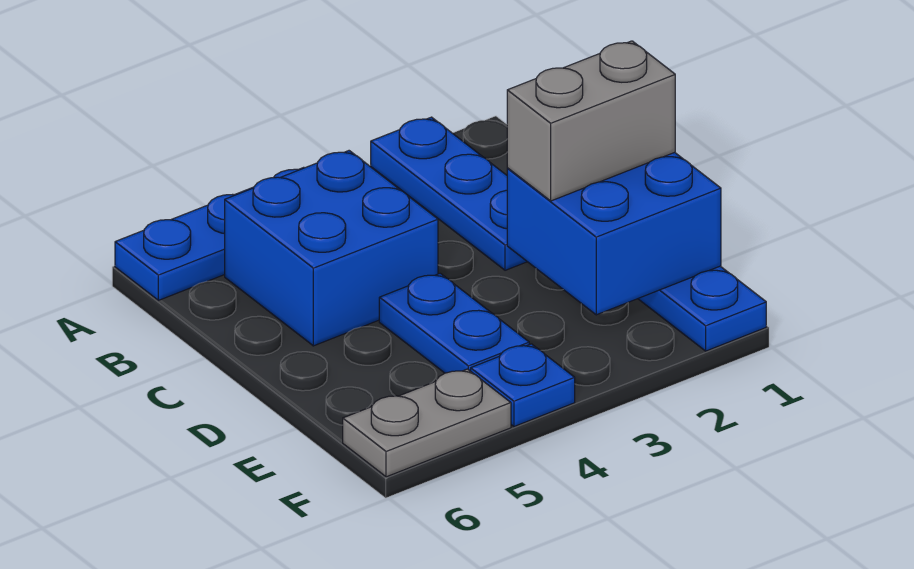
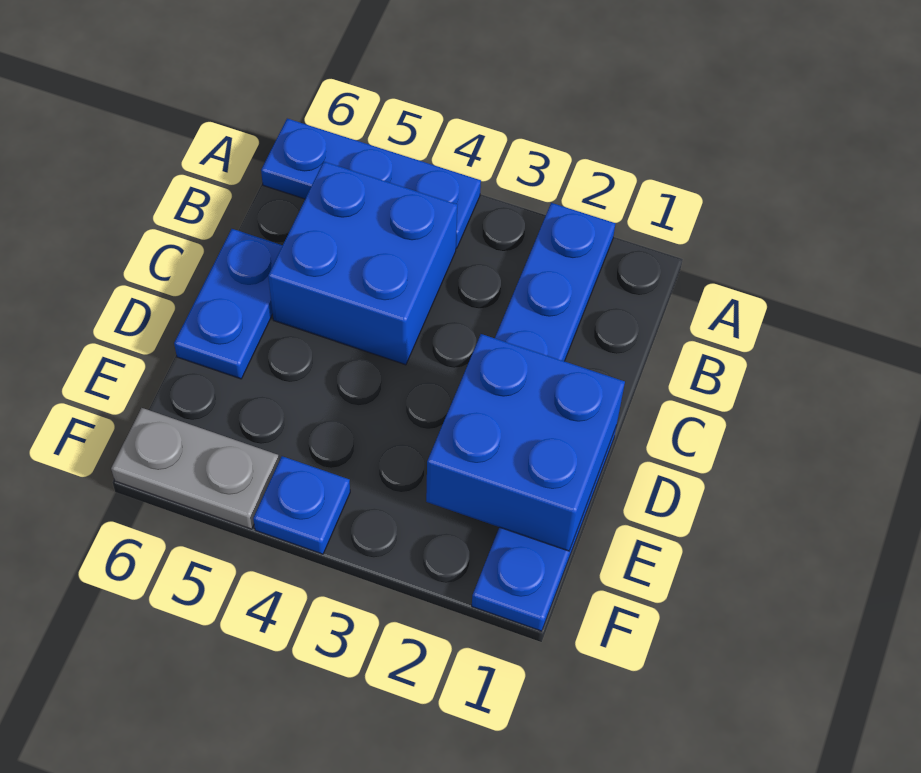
grey 1x2 brick [507,41,675,201] -> none
blue 1x2 plate [379,273,529,373] -> blue 1x2 plate moved to [174,229,283,379]

